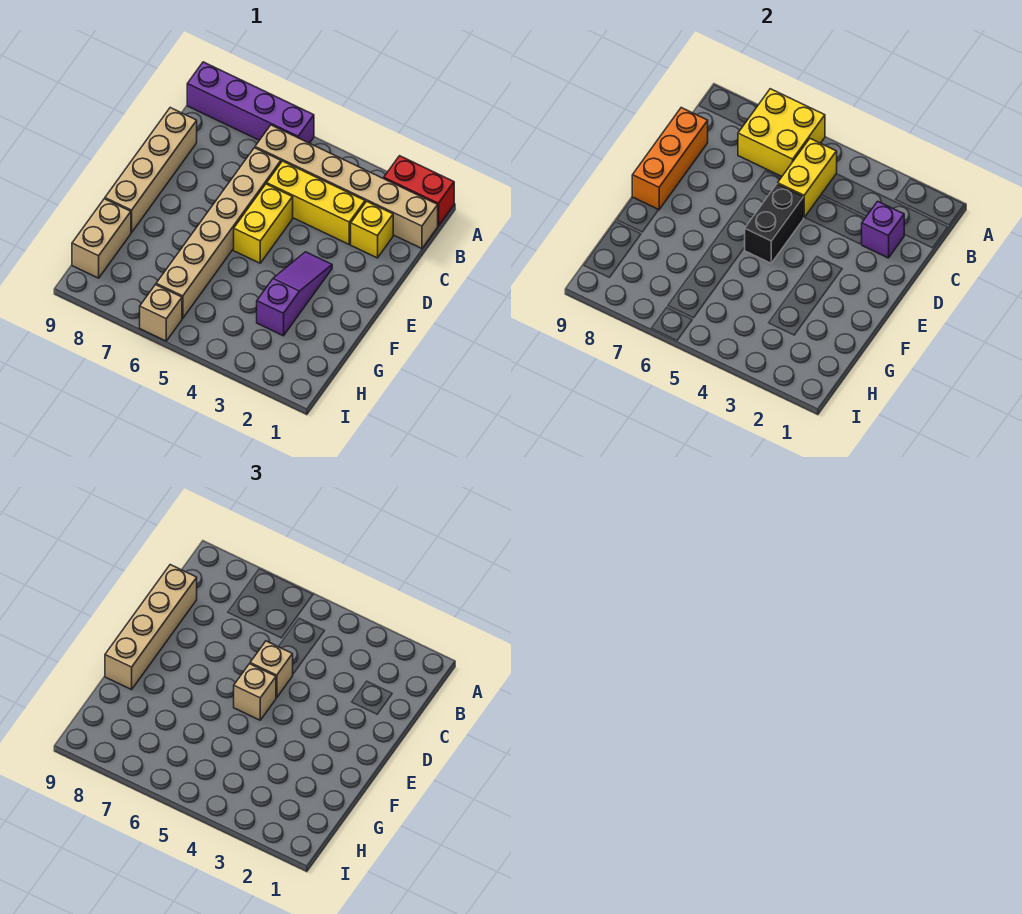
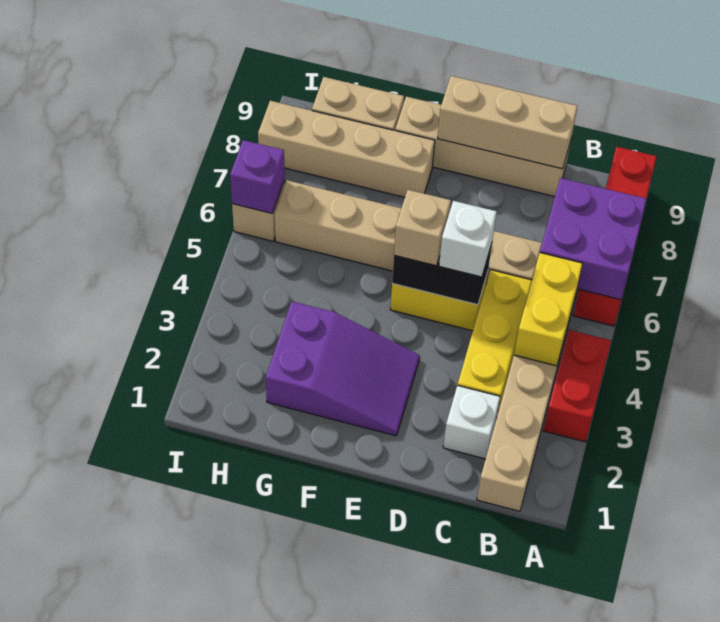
red 1x2 brick [384,156,454,226] -> red 1x2 brick moved to [543,330,611,442]
purple 1x4 brick [187,62,314,143] -> red 1x4 brick [573,147,657,326]
yellow 2x2 brick [738,89,825,176] -> purple 2x2 brick [540,178,647,300]
yellow 1x2 brick [778,139,837,218] -> yellow 1x2 brick turned to [514,253,583,366]
yellow 1x1 brick [351,201,393,258] -> white 1x1 brick [443,385,500,459]
purple 1x1 brick [861,201,904,258] -> purple 1x1 brick moved to [230,140,285,214]
orange 1x3 brick [632,108,708,209] -> tan 1x3 brick [438,76,577,169]
tan 1x4 brick [105,565,197,690] -> tan 1x4 brick moved to [258,101,435,197]
tan 1x1 brick [250,641,293,698] -> white 1x1 brick [439,201,497,277]
purple 1x3 slope [257,252,332,336] -> purple 2x3 slope [266,302,420,436]

